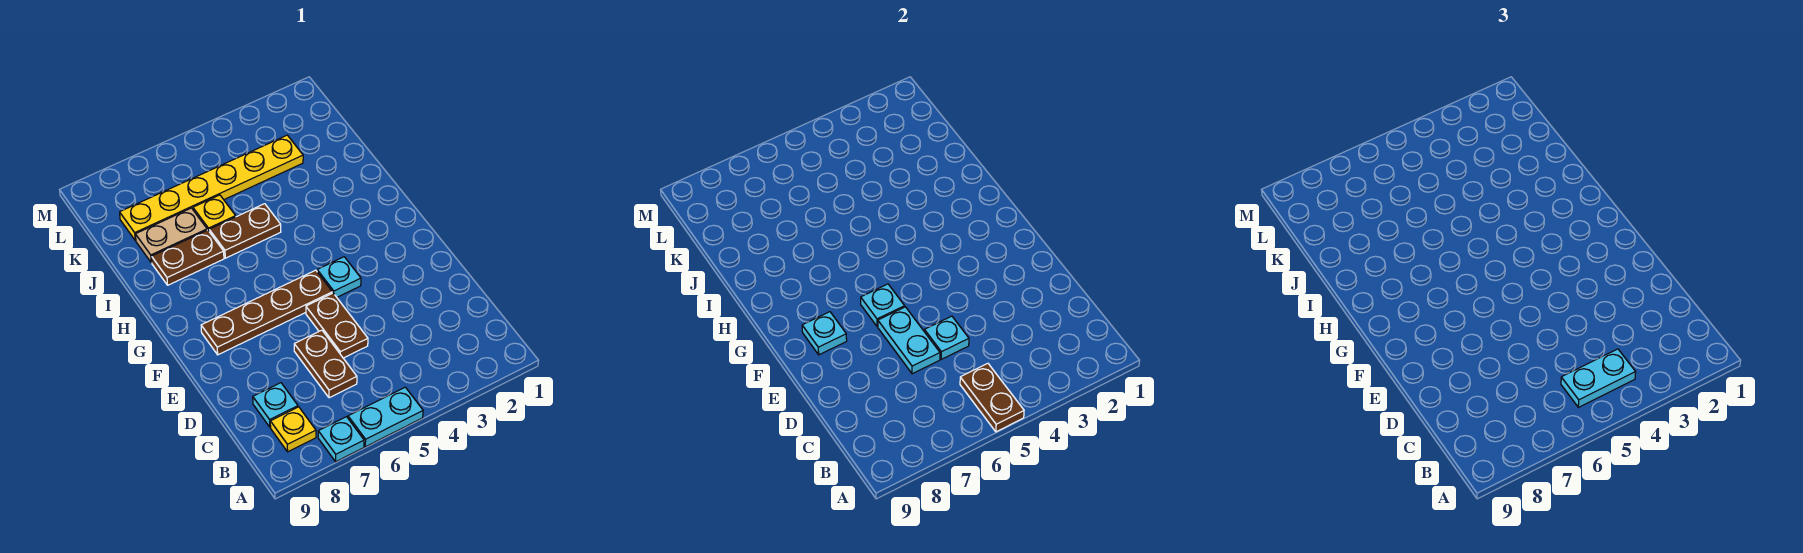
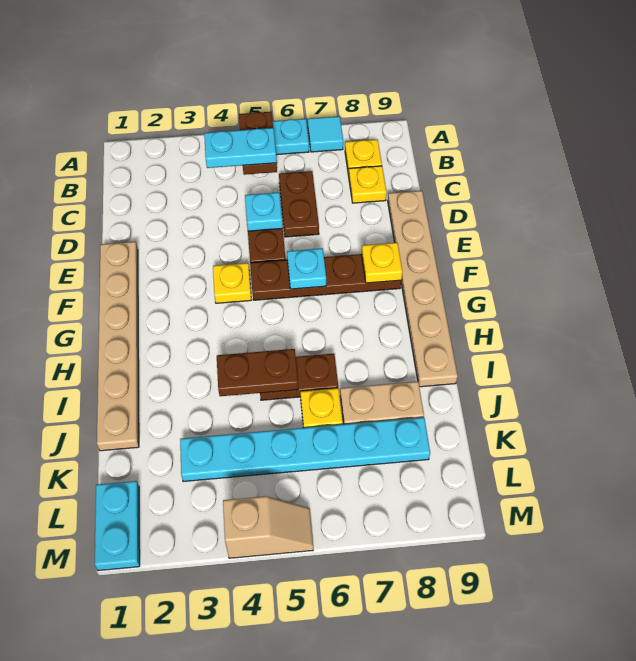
cyan 1x1 plate [318,417,364,462] -> cyan 1x1 tile [308,116,343,152]
cyan 1x1 plate [253,383,298,427] -> yellow 1x1 plate [349,166,387,203]
cyan 1x2 plate [878,307,940,374] -> cyan 1x2 plate moved to [95,481,140,571]
none -> tan 1x6 plate [388,191,458,387]
none -> tan 1x6 plate [97,242,139,451]
cyan 1x1 plate [317,257,361,297] -> yellow 1x1 plate [213,263,251,303]
cyan 1x1 plate [802,312,847,355] -> yellow 1x1 plate [362,243,402,283]
brown 1x2 plate [152,230,224,285] -> brown 1x2 plate moved to [217,349,298,396]
yellow 1x6 plate [120,135,303,240] -> cyan 1x6 plate [180,417,430,482]
none -> tan 1x2 slope [223,496,313,558]

